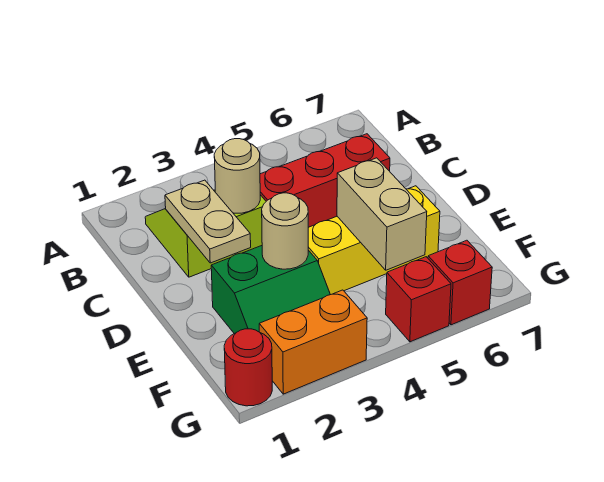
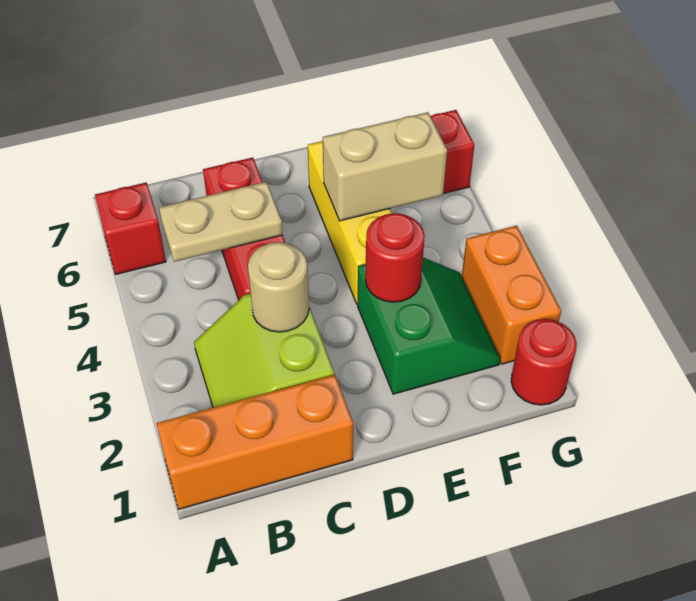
none -> orange 1x3 brick [156,375,353,509]
tan 1x2 plate [165,180,251,263] -> tan 1x2 plate moved to [159,182,283,262]
tan 1x1 round brick [262,193,308,269] -> red 1x1 round brick [365,213,425,302]
red 1x1 brick [386,257,451,342] -> red 1x1 brick moved to [95,183,166,274]

